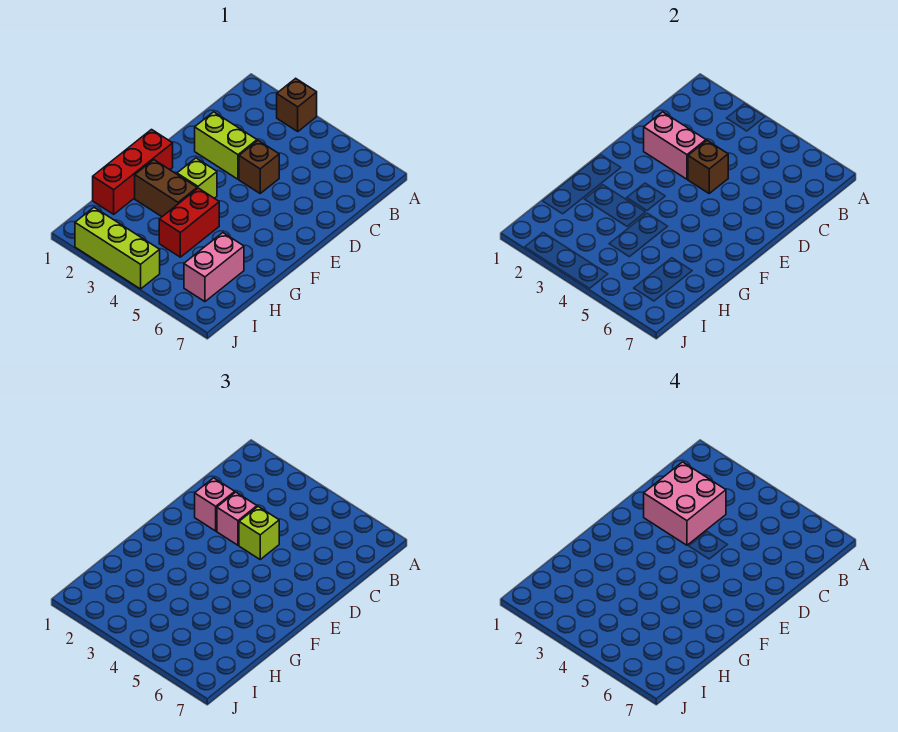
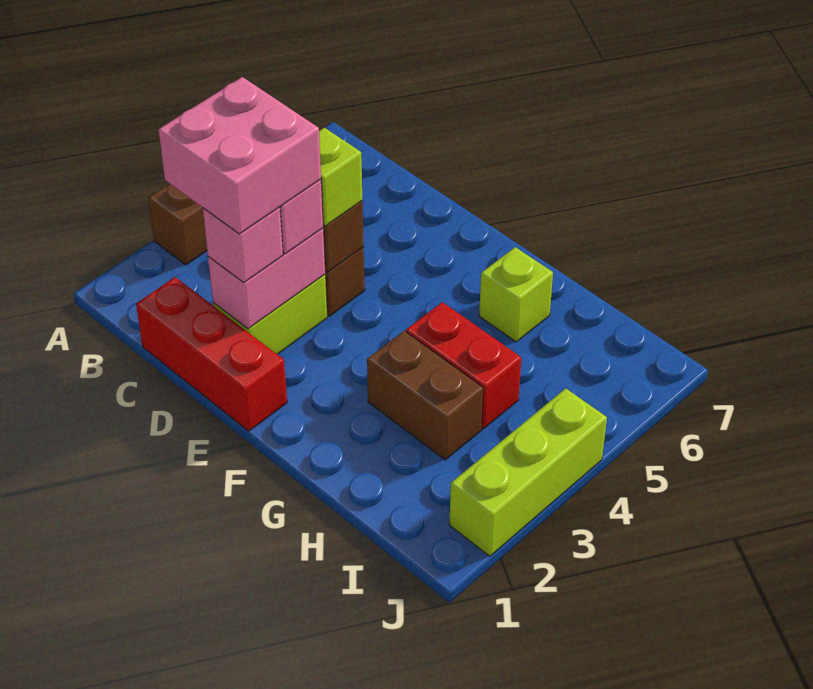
red 1x3 brick [93,130,173,214] -> red 1x3 brick moved to [136,277,287,431]
lime 1x1 brick [177,158,217,198] -> lime 1x1 brick moved to [479,247,553,342]
brown 1x2 brick [135,160,197,217] -> brown 1x2 brick turned to [367,331,483,460]
pink 1x2 brick [184,233,244,302] -> none

